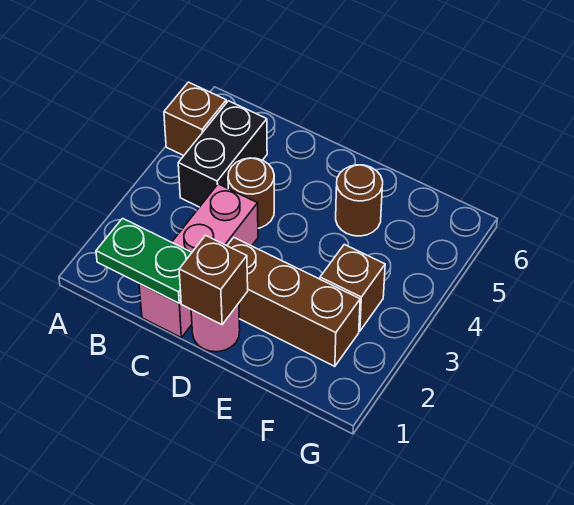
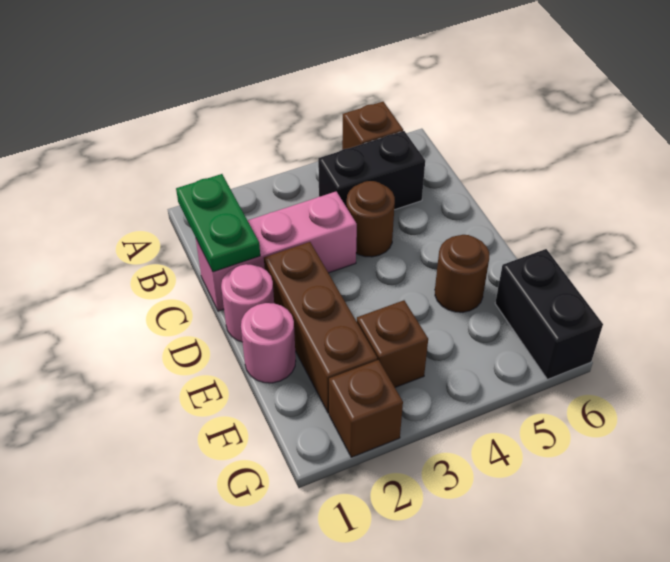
brown 1x1 brick [179,235,248,325] -> brown 1x1 brick moved to [329,360,403,457]
none -> pink 1x1 round brick [241,303,296,383]
none -> black 1x2 brick [495,249,603,379]

